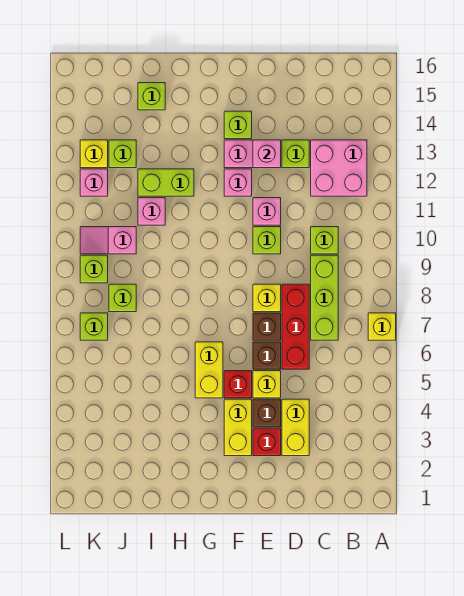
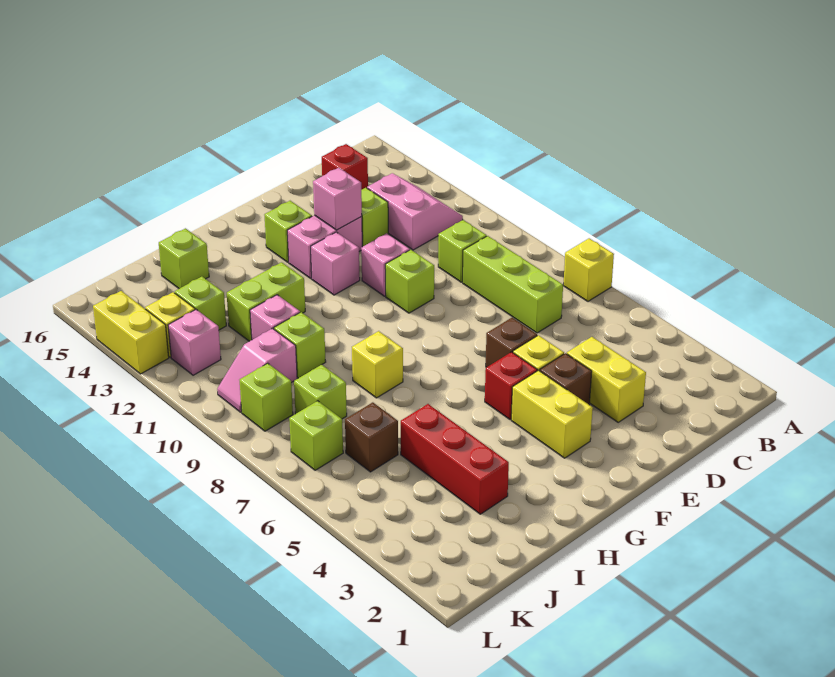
pink 2x2 brick [311,140,367,196] -> pink 2x2 slope [367,173,463,250]
red 1x3 brick [282,284,309,369] -> red 1x3 brick moved to [401,404,509,514]
red 1x1 brick [253,428,281,456] -> red 1x1 brick moved to [322,144,368,190]
brown 1x1 brick [253,313,281,340] -> brown 1x1 brick moved to [345,402,398,472]
yellow 1x1 brick [253,284,281,312] -> yellow 1x1 brick moved to [352,331,403,398]
yellow 1x2 brick [195,342,223,398] -> yellow 1x2 brick moved to [93,291,169,374]
none -> lime 1x1 brick [274,312,326,378]

